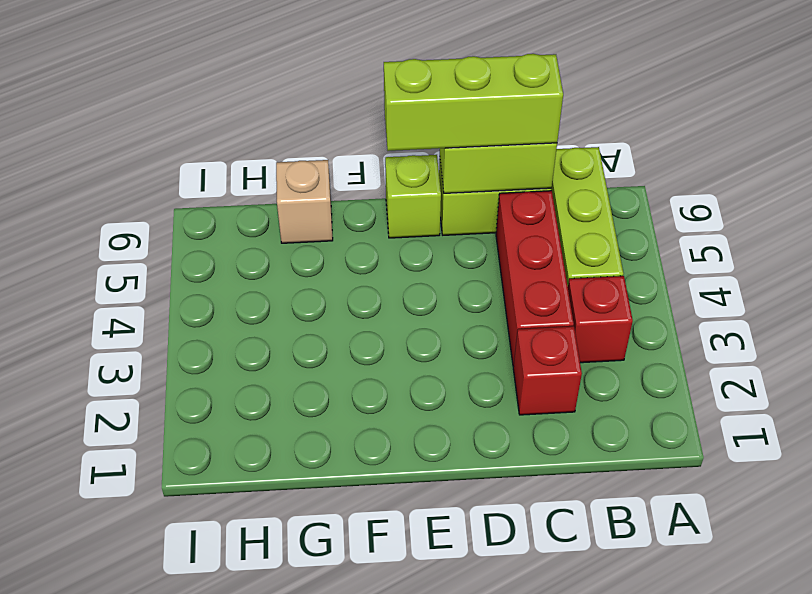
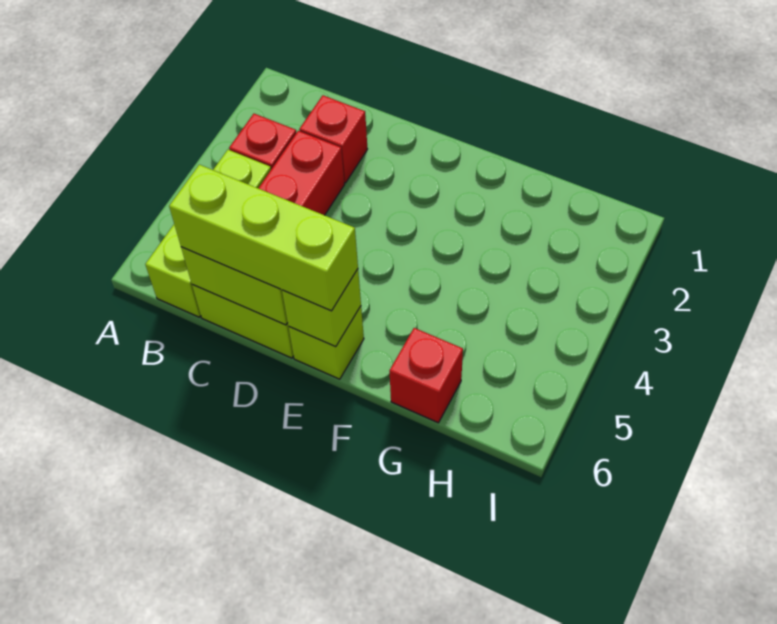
none -> lime 1x1 brick [282,269,361,347]
tan 1x1 brick [276,160,333,243] -> red 1x1 brick [390,328,463,423]

